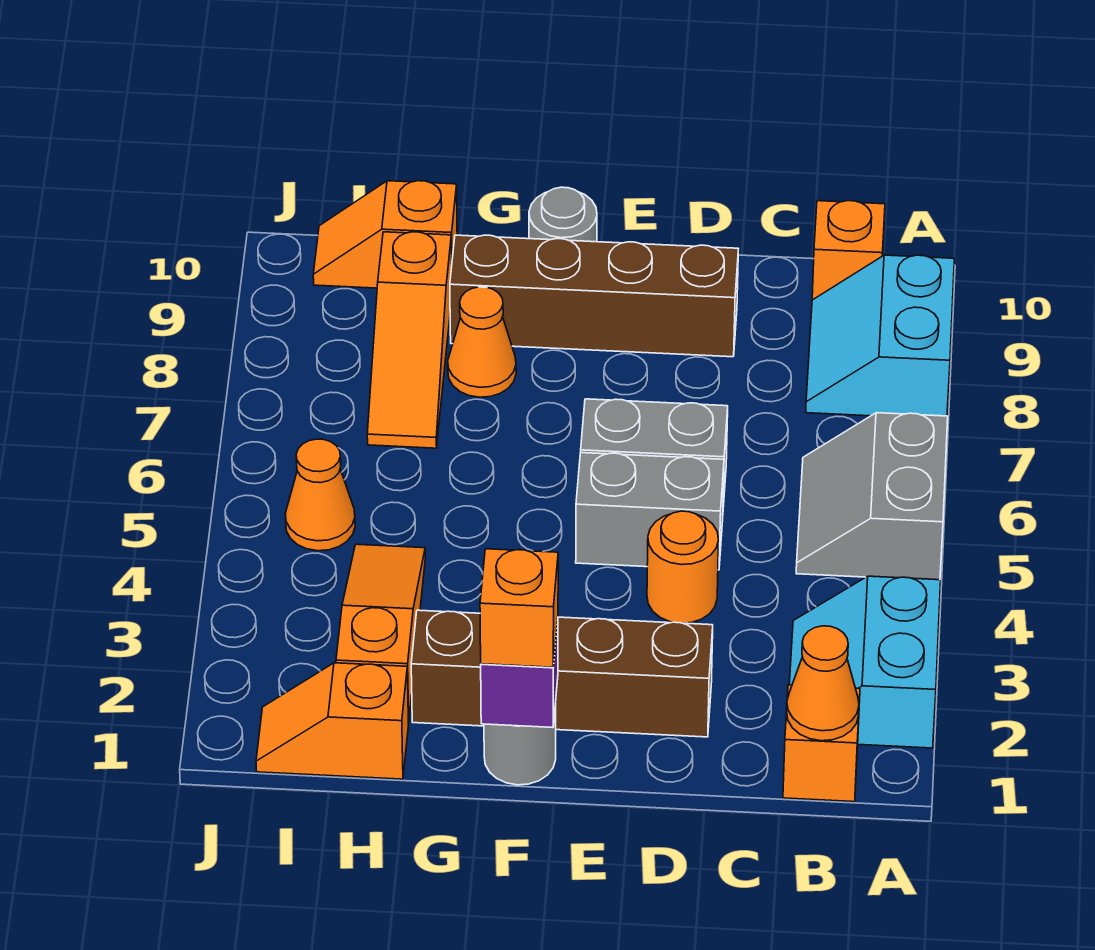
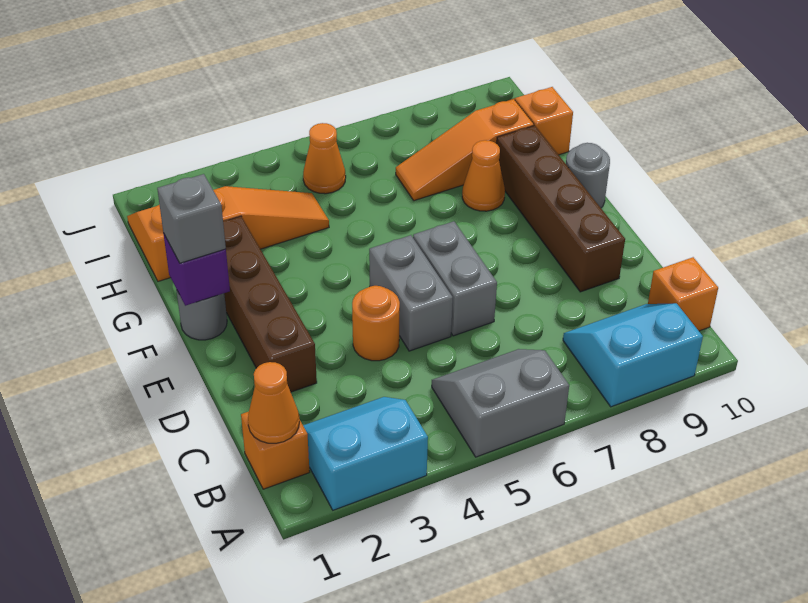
orange 1x1 brick [480,549,558,667] -> grey 1x1 brick [157,174,226,263]

